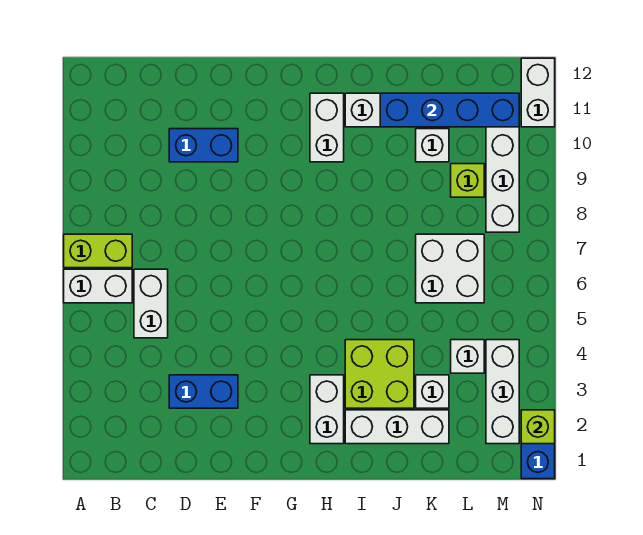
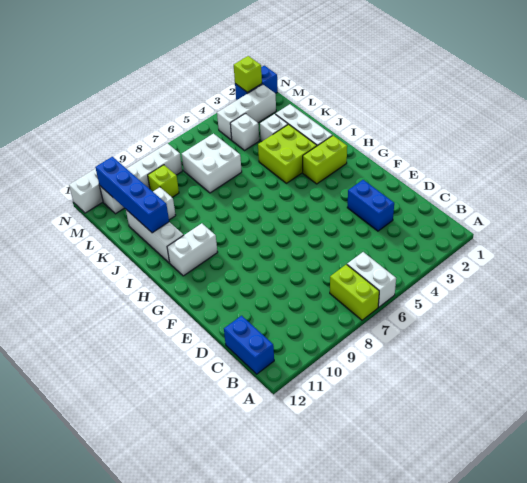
white 1x2 brick [134,269,168,338] -> none
blue 1x2 brick [169,129,238,162] -> blue 1x2 brick moved to [224,316,274,374]
white 1x2 brick [310,375,344,444] -> lime 1x2 brick [303,136,347,184]

